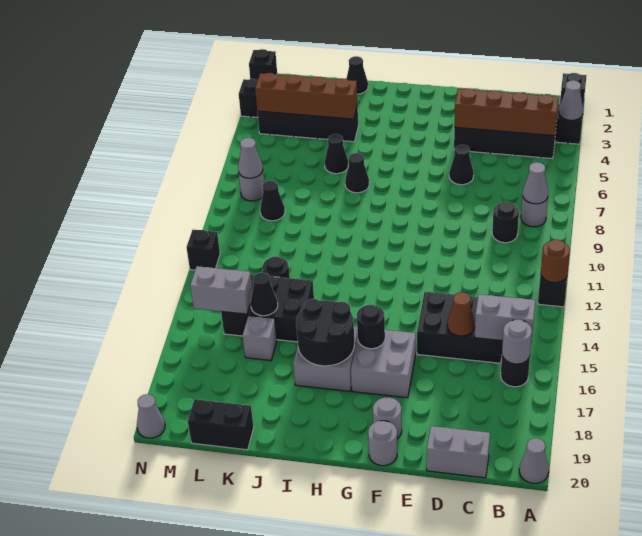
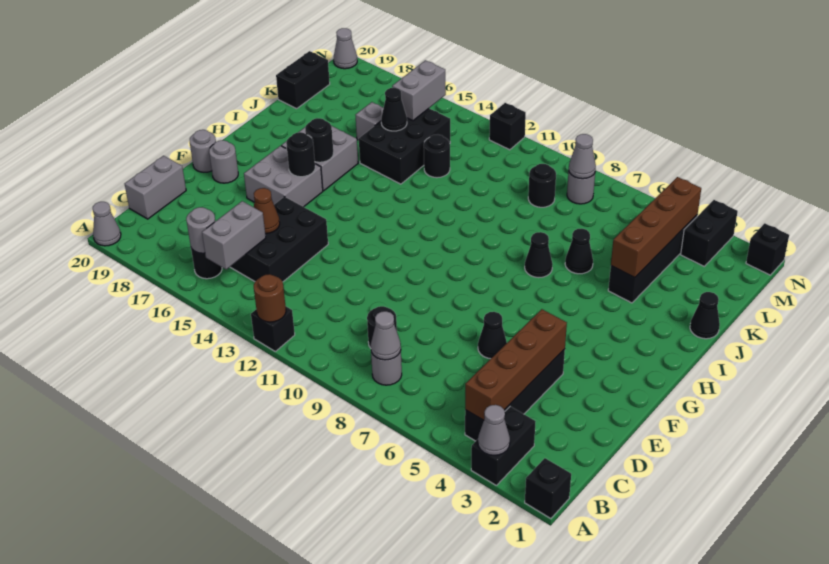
black 2x2 round brick [296,299,354,366] -> black 1x1 round brick [305,118,334,162]
black 1x1 cone [260,181,285,221] -> black 1x1 round brick [528,164,556,207]

